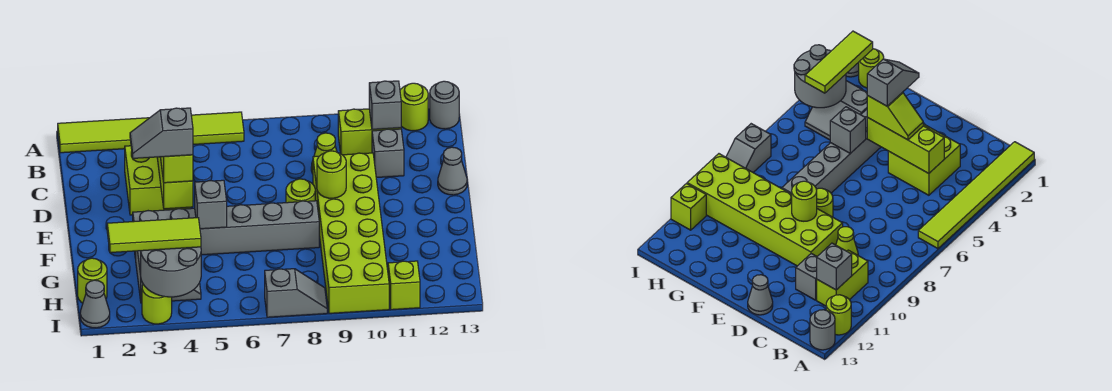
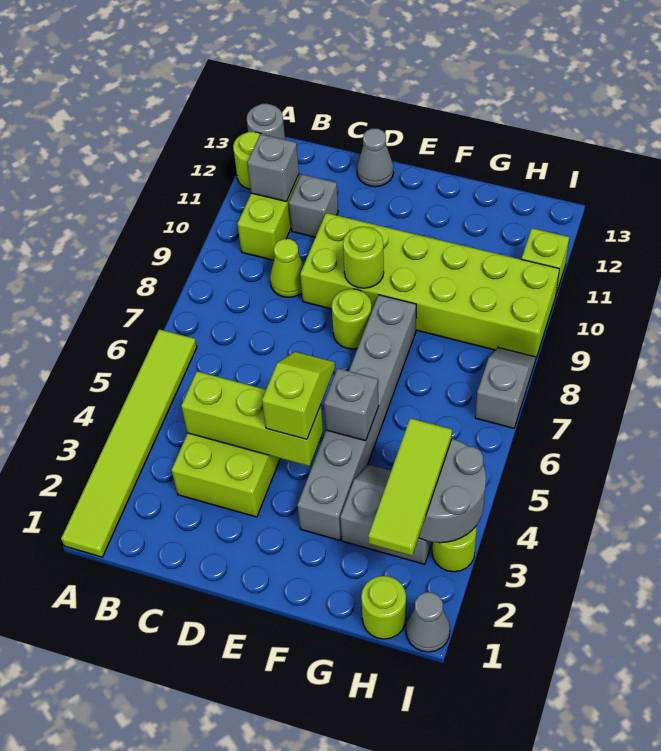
lime 1x2 slope [160,155,193,183] -> lime 1x2 slope turned to [262,352,335,439]
grey 1x2 slope [130,108,193,158] -> none

